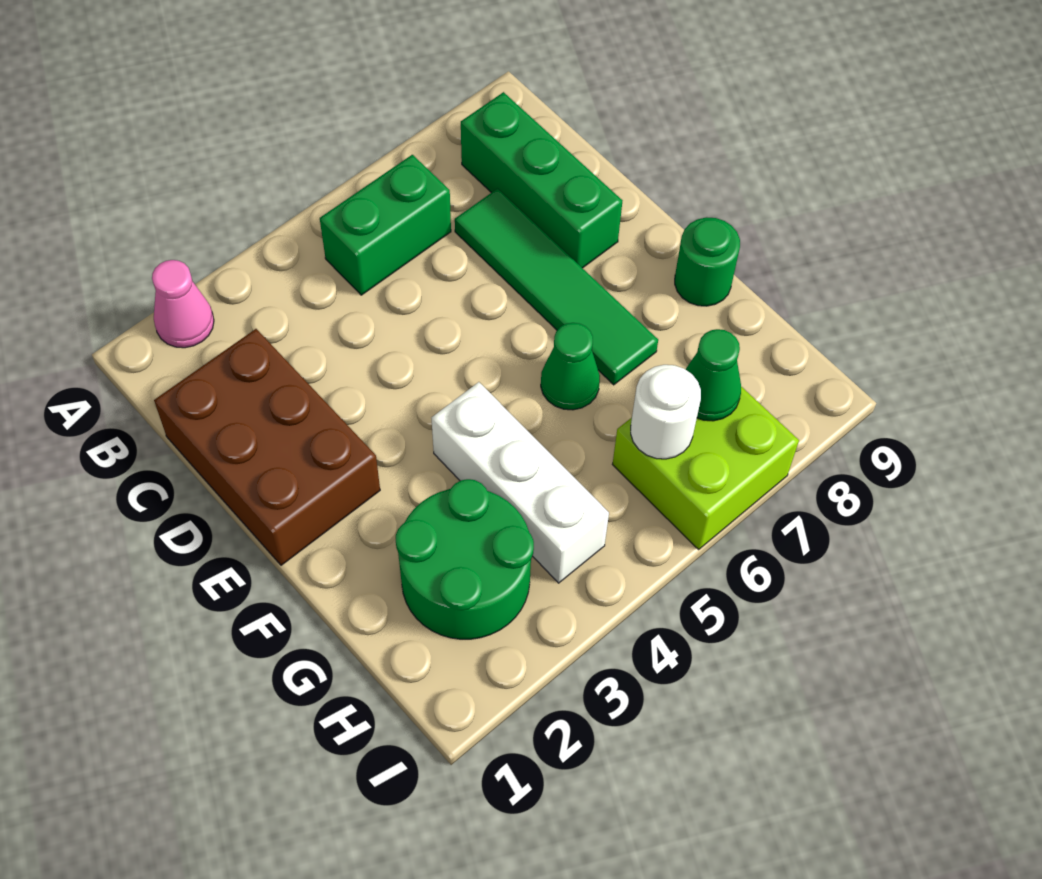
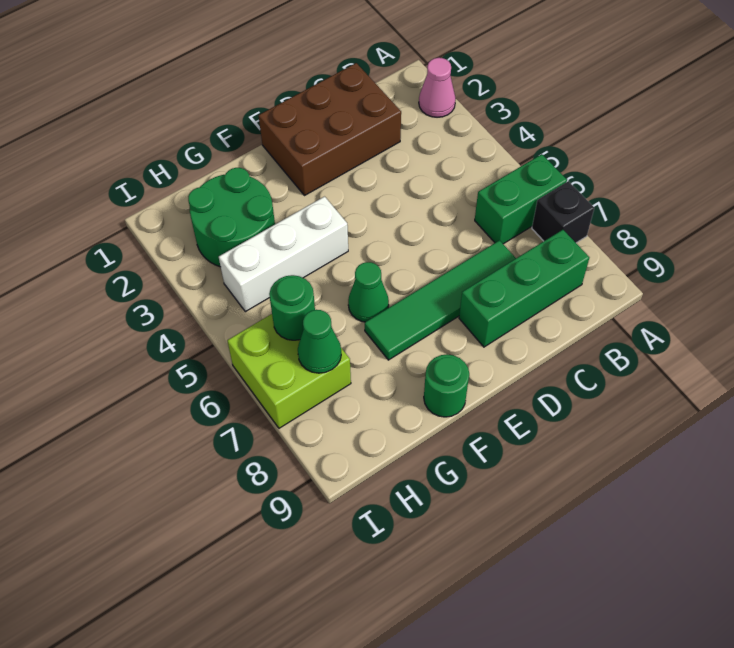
none -> black 1x1 brick [532,181,594,243]
green 1x2 brick [320,155,451,295] -> green 1x2 brick turned to [475,154,567,244]
white 1x1 round brick [631,365,701,459] -> green 1x1 round brick [269,275,315,340]

